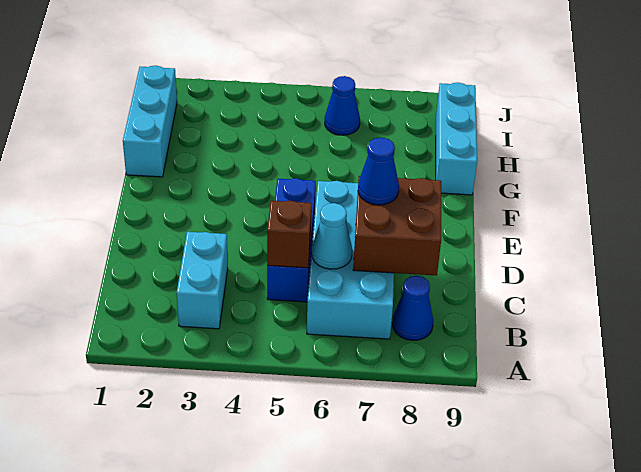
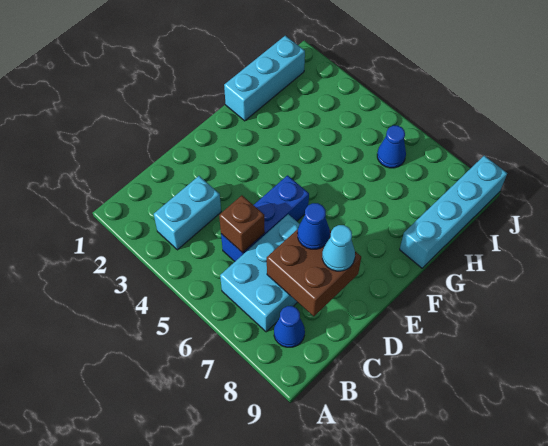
cyan 2x4 brick [307,181,394,339] -> cyan 2x3 brick [220,214,300,332]
cyan 1x1 cone [311,203,352,269] -> cyan 1x1 cone moved to [322,225,355,271]
cyan 1x3 brick [436,83,477,195] -> cyan 1x4 brick [400,156,507,268]

